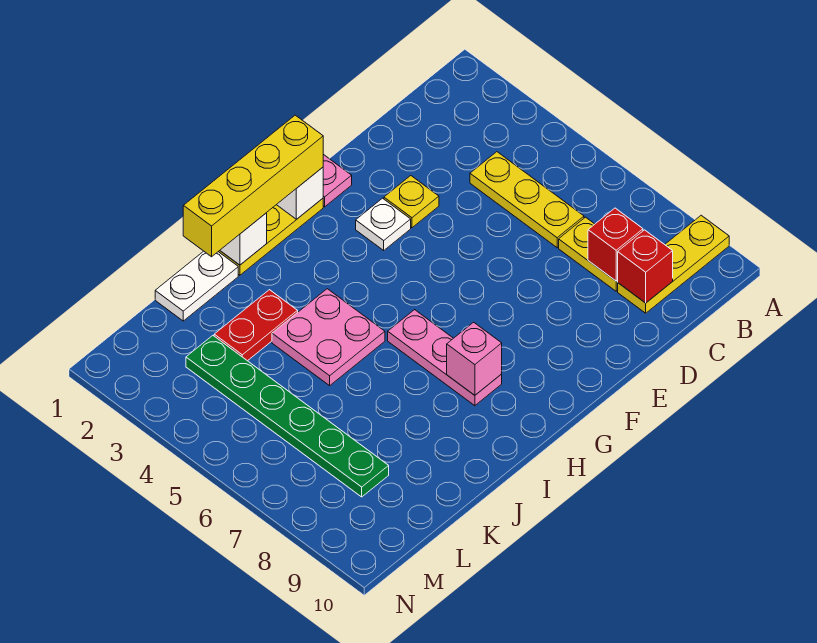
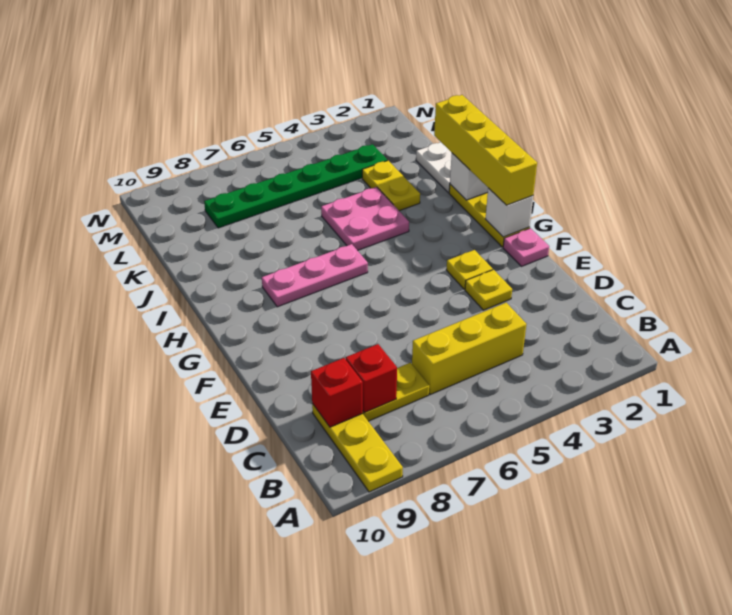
yellow 1x3 plate [470,152,584,248] -> yellow 1x3 brick [412,303,526,395]
white 1x1 plate [356,198,411,250] -> yellow 1x1 plate [446,250,493,289]
pink 1x1 brick [447,322,502,395] -> none
red 1x2 plate [214,290,298,361] -> yellow 1x2 plate [362,161,420,211]

